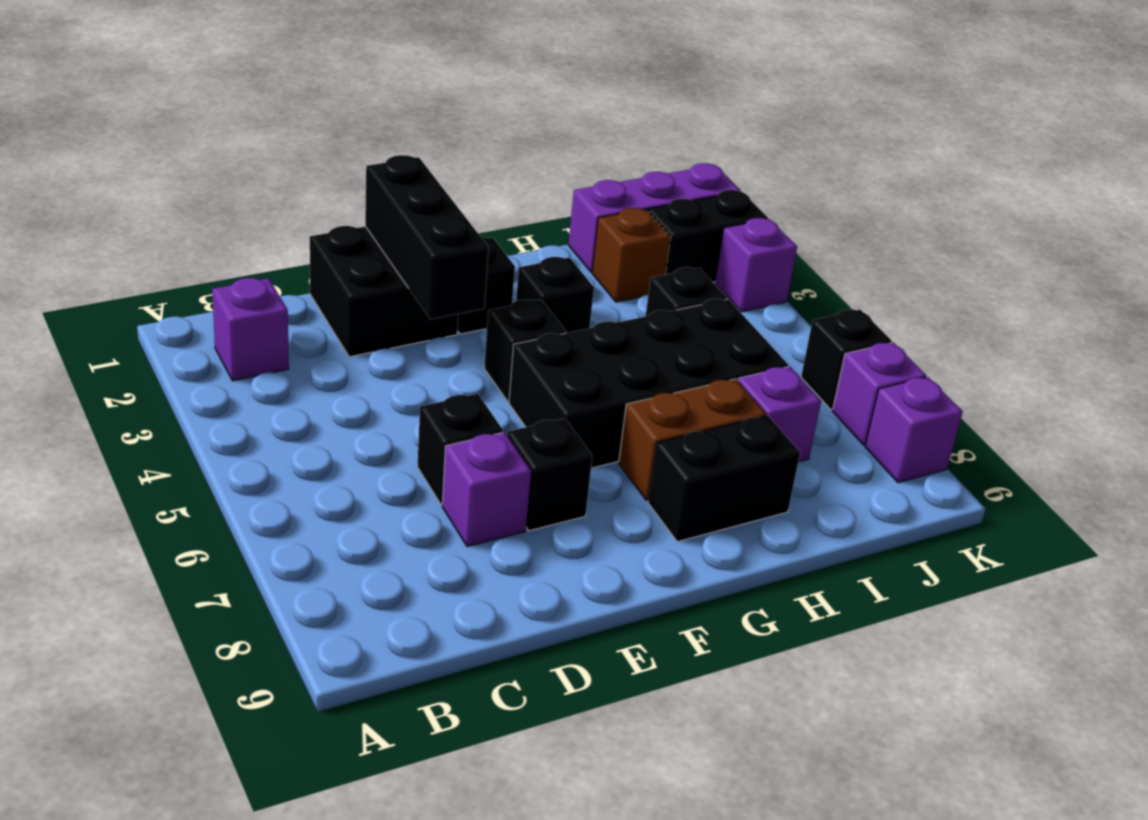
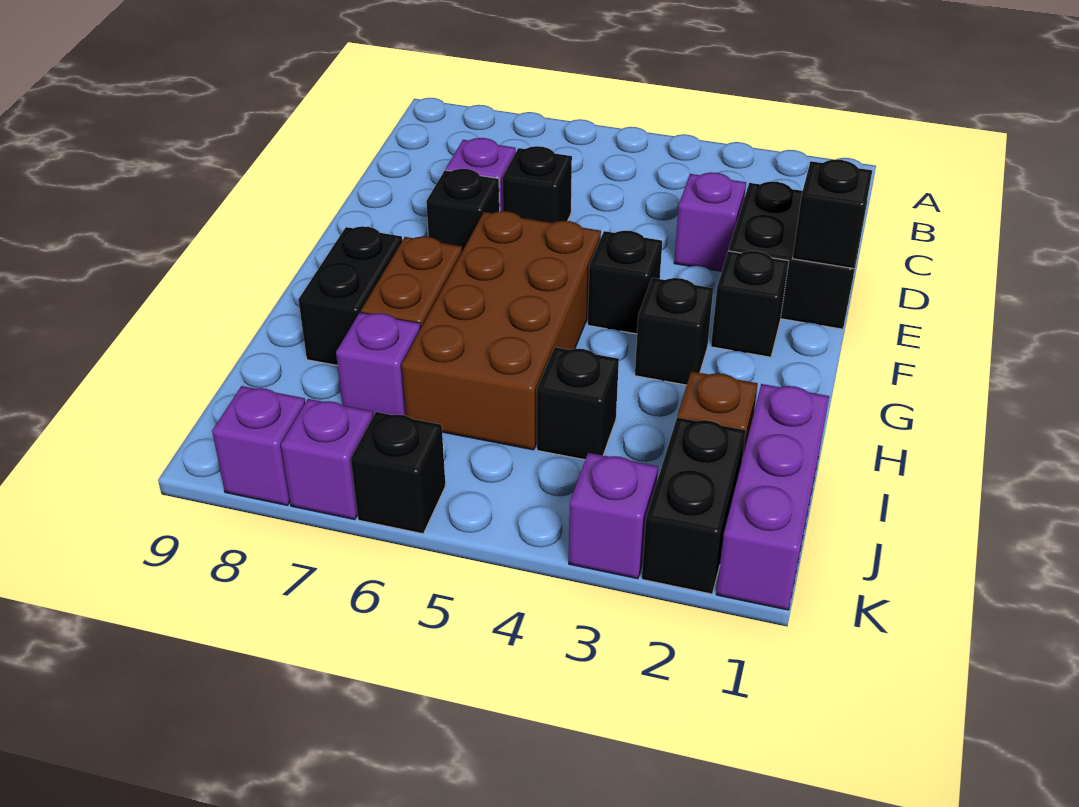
purple 1x1 brick [212,278,289,381] -> purple 1x1 brick moved to [674,172,746,271]
black 1x3 brick [365,155,488,319] -> black 1x1 brick [793,160,872,269]
black 2x4 brick [509,299,788,468] -> brown 2x4 brick [402,211,601,450]

